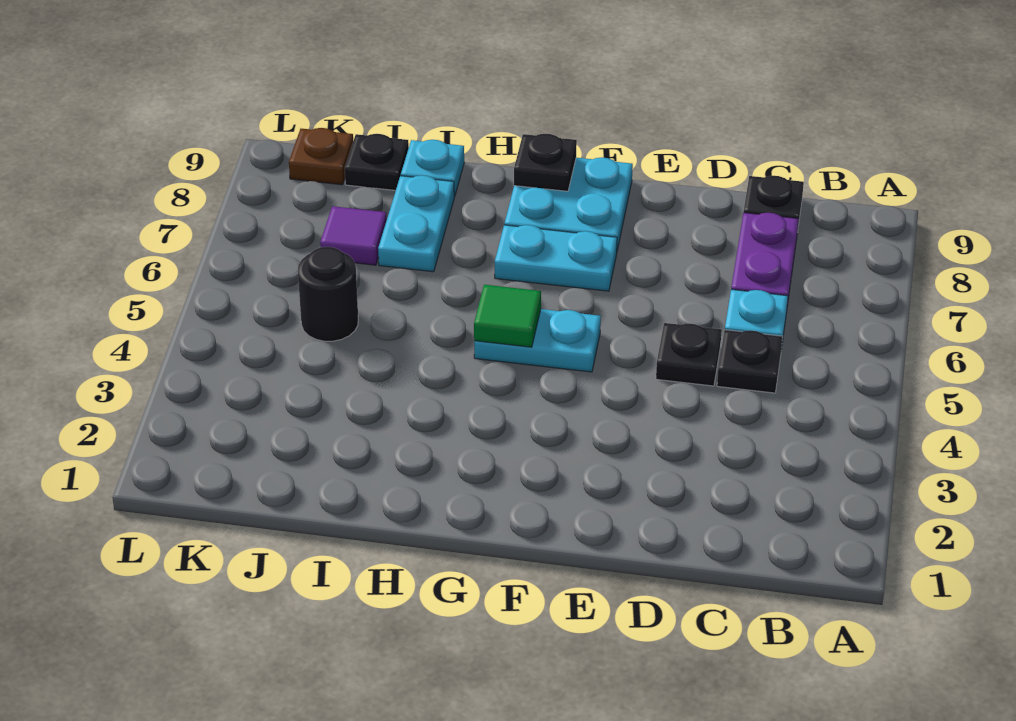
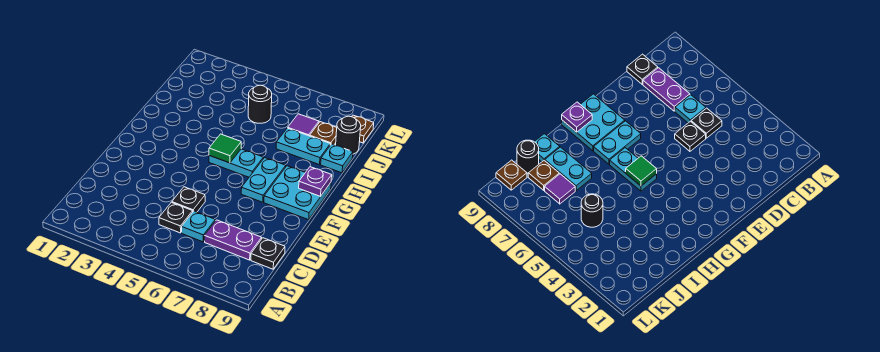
cyan 1x2 plate [474,309,601,372] -> cyan 1x2 plate turned to [209,149,263,177]
black 1x1 plate [514,134,577,191] -> purple 1x1 plate [299,167,332,197]
none -> brown 1x1 plate [310,122,337,145]
black 1x1 plate [345,134,409,190] -> black 1x1 round brick [336,116,361,154]

